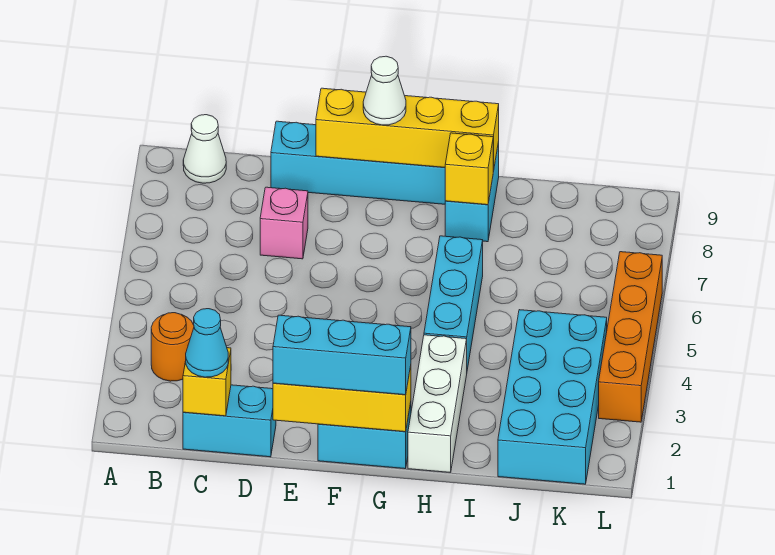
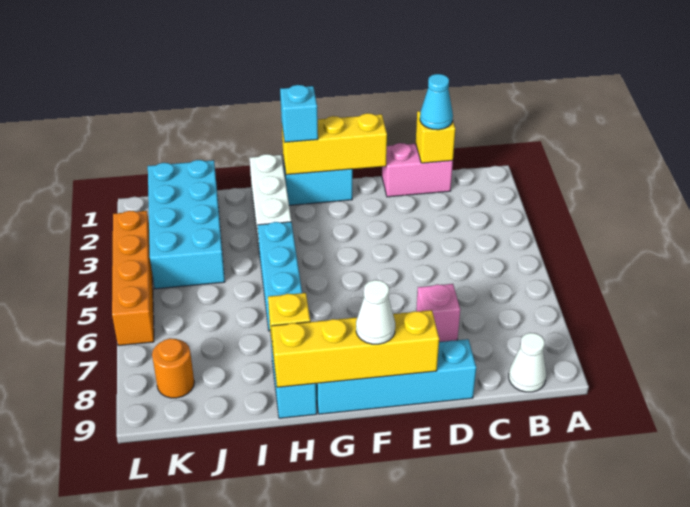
orange 1x1 round brick [151,313,194,381] -> orange 1x1 round brick moved to [152,338,194,398]
cyan 1x2 brick [183,385,276,457] -> pink 1x2 brick [382,143,453,197]
cyan 1x3 brick [273,315,411,395] -> cyan 1x1 brick [280,85,318,142]

